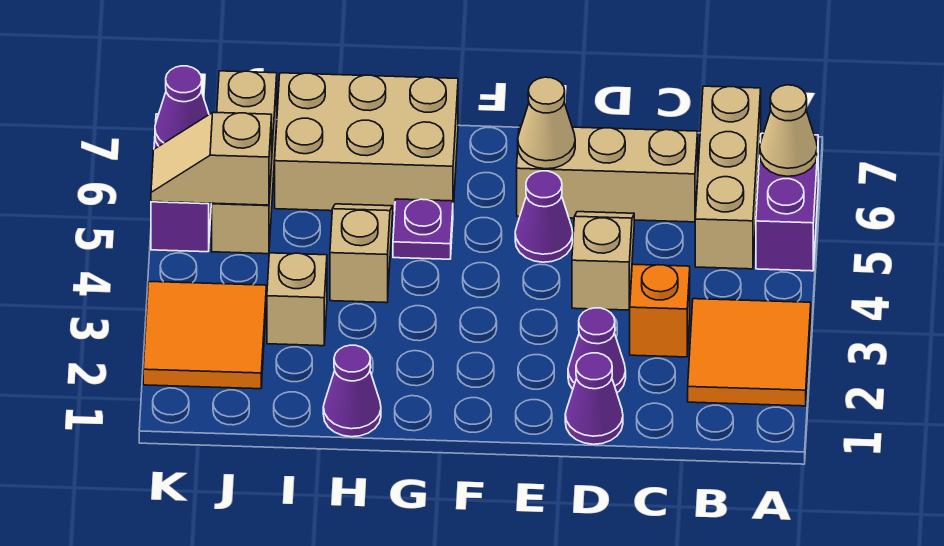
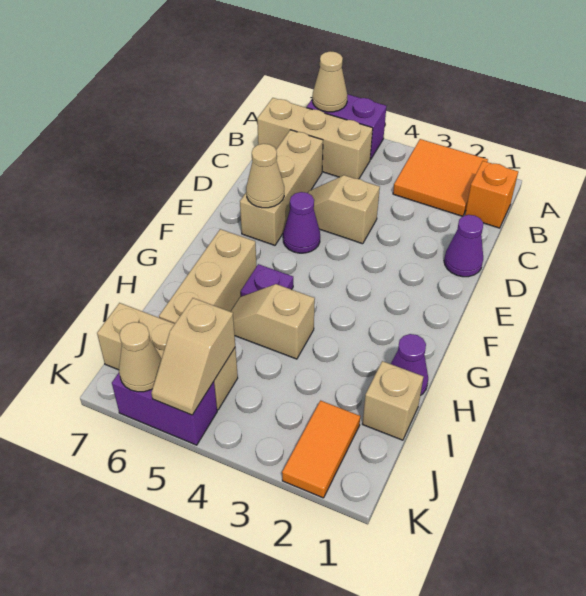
orange 1x1 brick [629,264,690,357] -> orange 1x1 brick moved to [465,161,518,228]
purple 1x1 cone [568,308,626,392] -> none
tan 2x3 brick [275,73,458,213] -> tan 1x3 brick [159,229,257,324]
tan 1x1 brick [267,253,327,346] -> tan 1x1 brick moved to [362,361,424,440]
orange 2x2 tile [143,282,266,389] -> orange 1x2 tile [282,401,360,498]
purple 1x1 cone [155,66,209,146] -> tan 1x1 cone [119,322,162,392]

